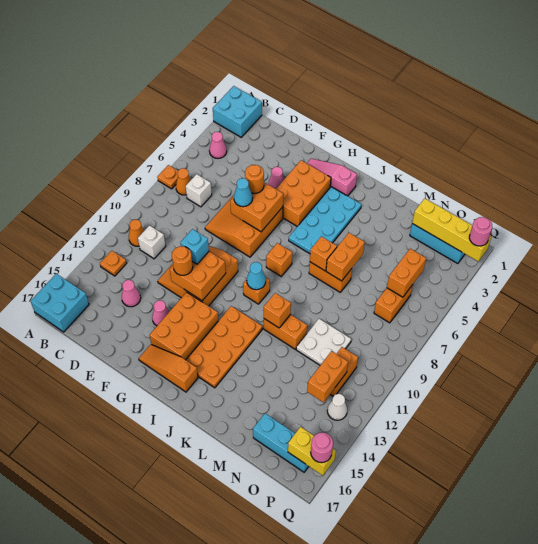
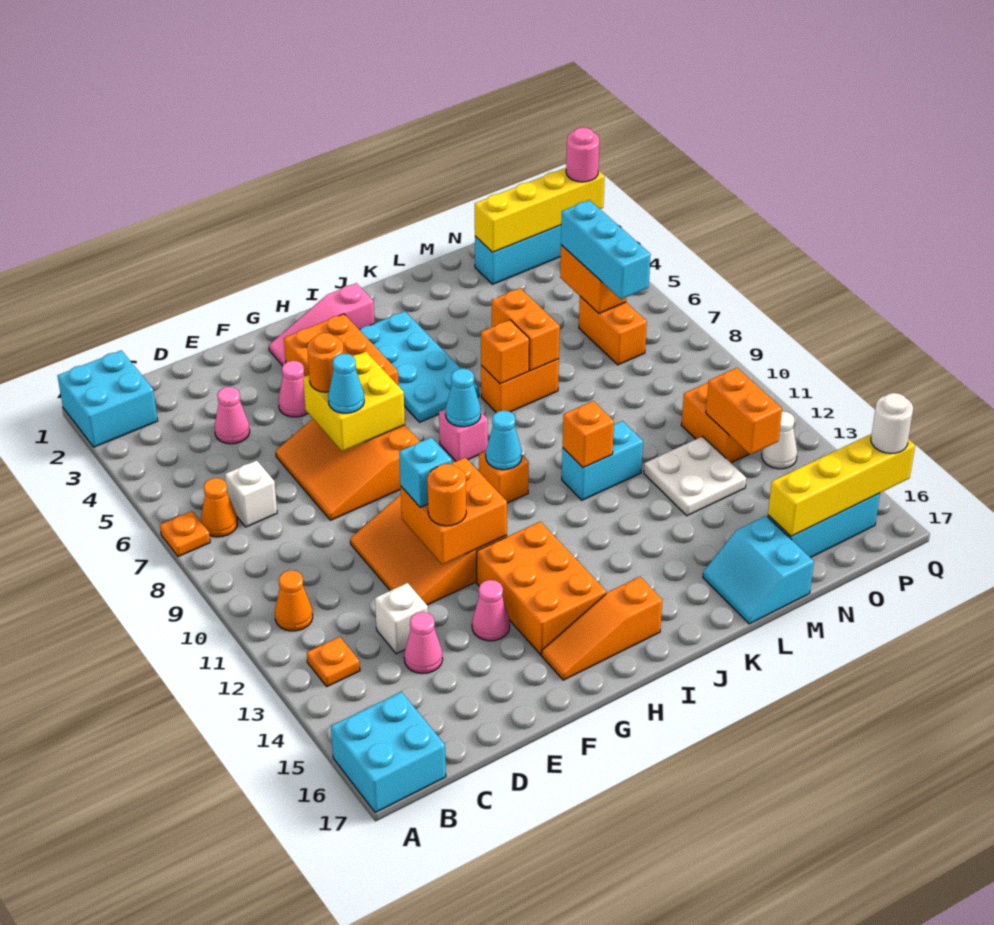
pink 1x1 cone [209,132,227,158] -> pink 1x1 cone moved to [215,387,250,444]
white 1x1 brick [138,225,166,259] -> white 1x1 brick moved to [375,583,428,654]
orange 2x2 brick [230,182,283,232] -> yellow 2x2 brick [303,352,405,451]
orange 1x1 brick [266,243,292,276] -> pink 1x1 brick [439,409,488,461]
none -> cyan 1x1 cone [446,368,481,427]
orange 2x4 plate [186,306,262,388] -> none
orange 1x2 brick [264,314,307,349] -> cyan 1x2 brick [562,421,643,500]
none -> cyan 2x2 slope [703,516,814,624]
white 2x2 plate [296,319,351,365] -> white 2x2 plate moved to [644,437,746,516]
none -> cyan 1x3 brick [561,200,651,299]
yellow 1x2 brick [288,427,336,476] -> yellow 1x4 brick [768,434,915,536]
pink 1x1 round brick [311,433,333,463] -> white 1x1 round brick [871,393,913,454]

